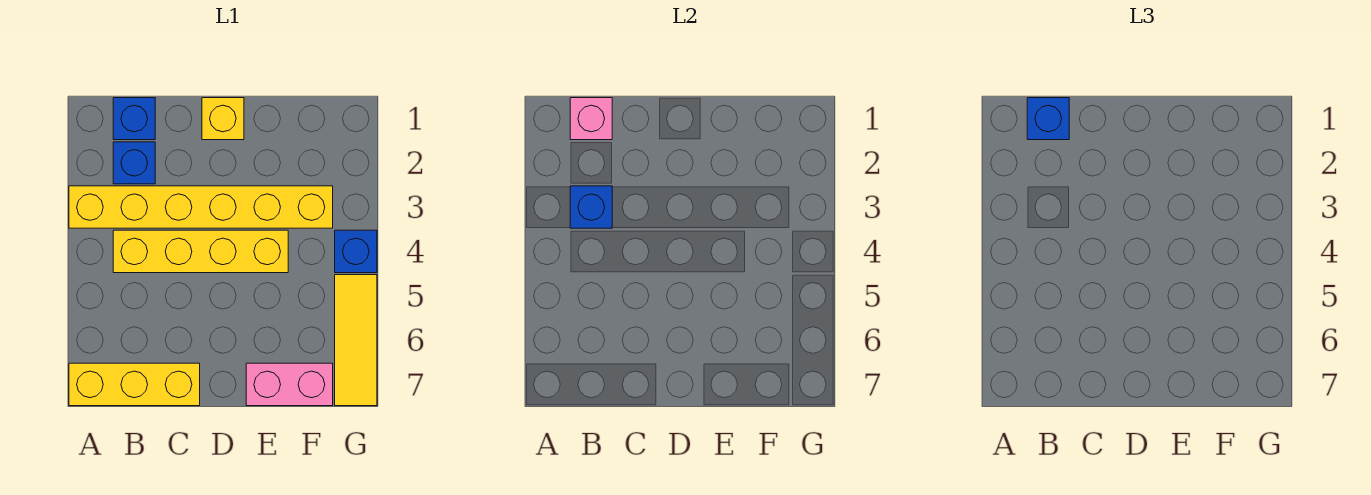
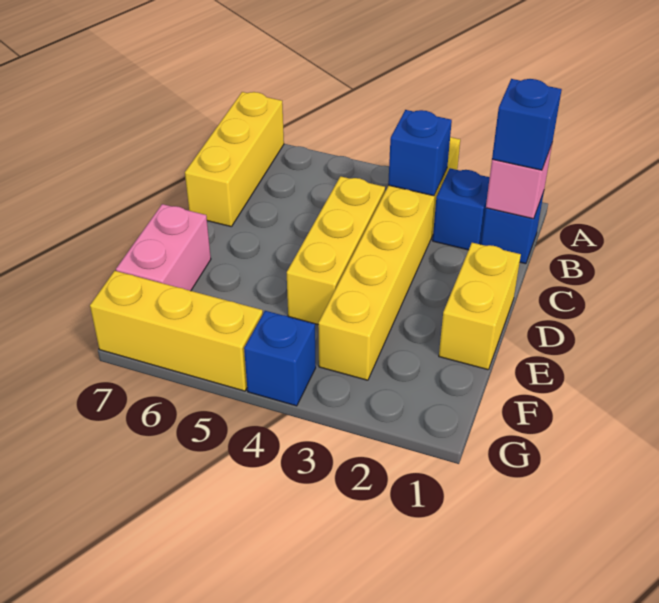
yellow 1x4 brick [113,230,288,273] -> yellow 1x3 brick [287,176,385,324]
yellow 1x1 brick [202,98,244,140] -> yellow 1x2 brick [439,243,521,370]
yellow 1x3 tile [335,275,377,406] -> yellow 1x3 brick [90,271,263,391]

